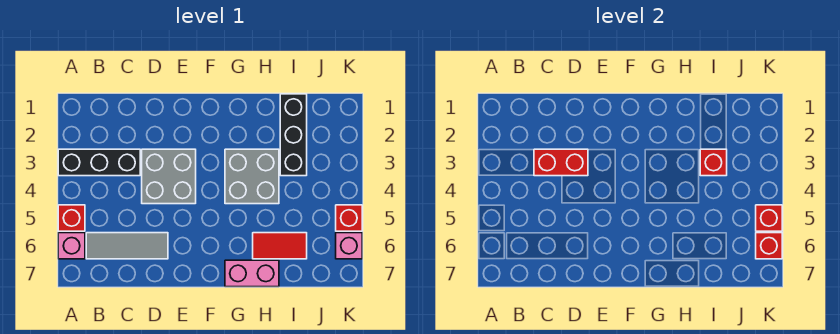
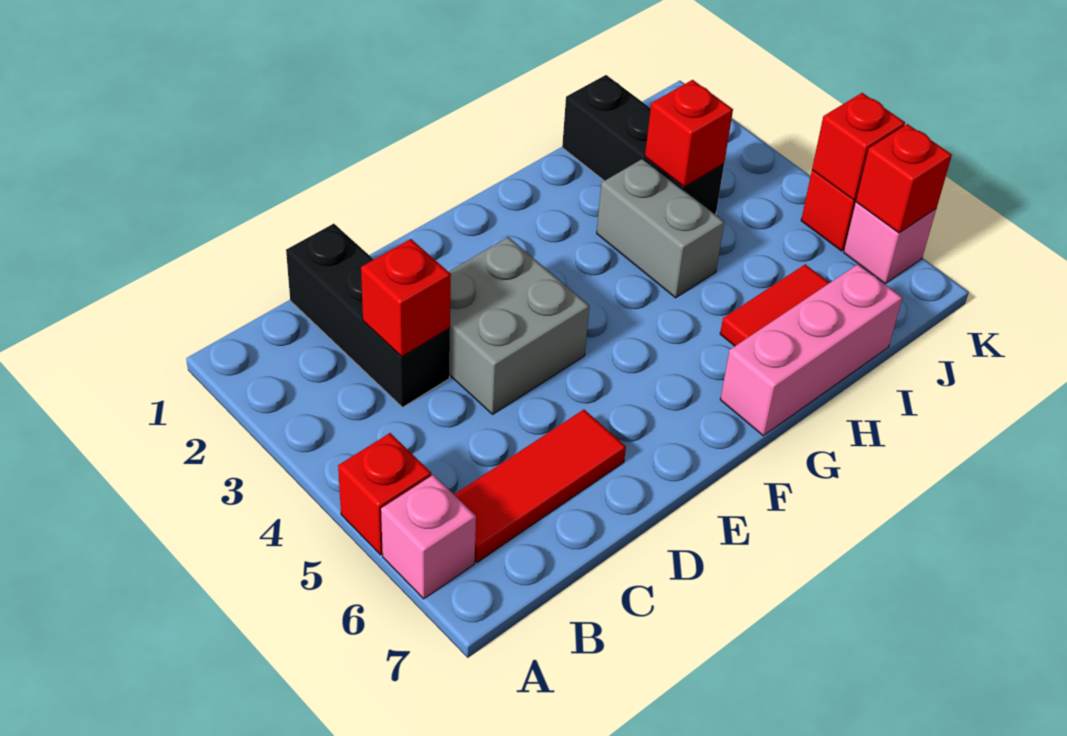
black 1x3 brick [58,149,140,176] -> black 1x3 brick turned to [286,224,450,407]
grey 1x3 tile [86,233,168,259] -> red 1x3 tile [454,410,626,562]
red 1x2 brick [534,149,588,176] -> red 1x1 brick [361,239,451,356]
grey 2x2 brick [225,149,279,204] -> grey 1x2 brick [597,159,724,298]
pink 1x2 brick [225,260,279,287] -> pink 1x3 brick [720,264,902,436]

